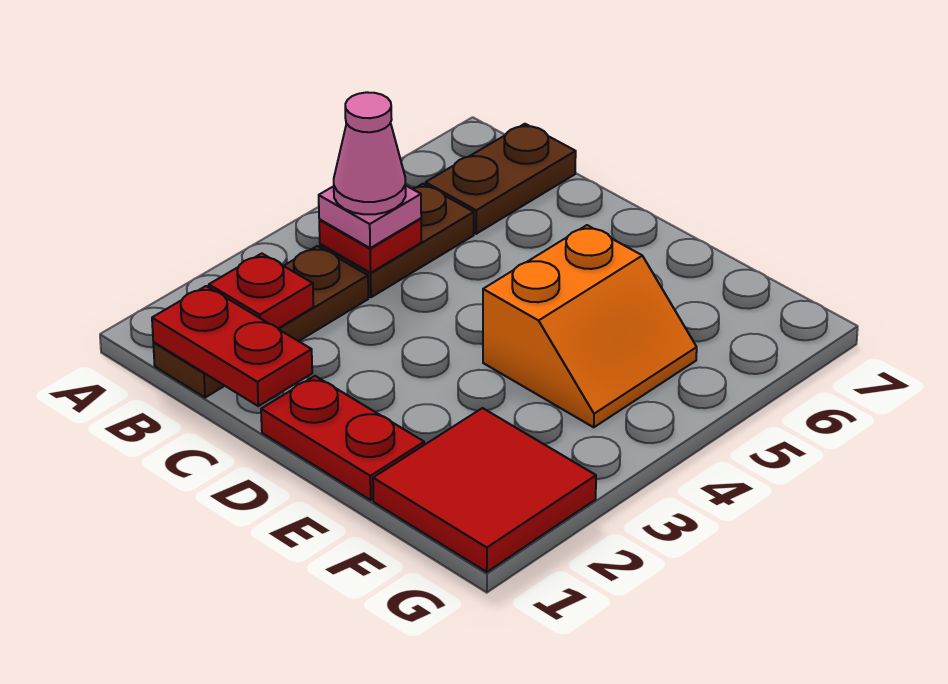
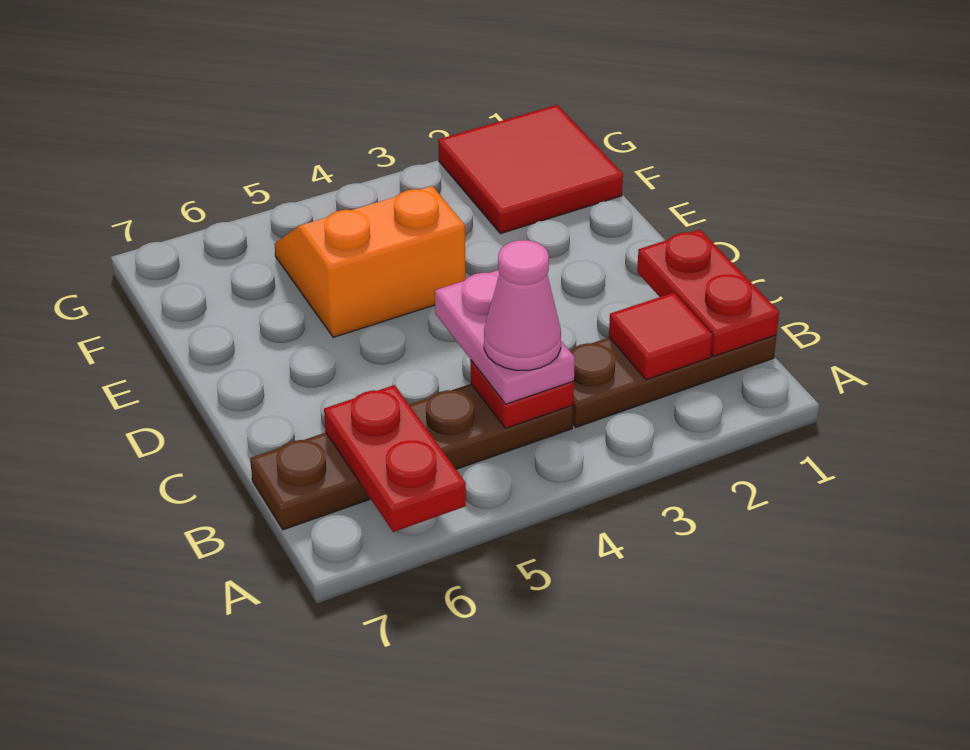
red 1x1 plate [209,253,314,328] -> red 1x1 tile [609,293,712,380]
pink 1x1 plate [319,185,421,248] -> pink 1x2 plate [435,270,575,404]
red 1x2 plate [261,376,424,500] -> red 1x2 plate moved to [324,385,466,532]

